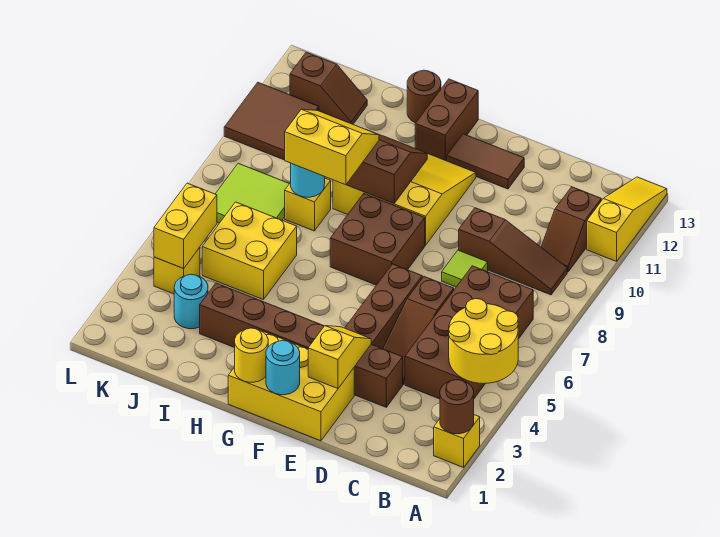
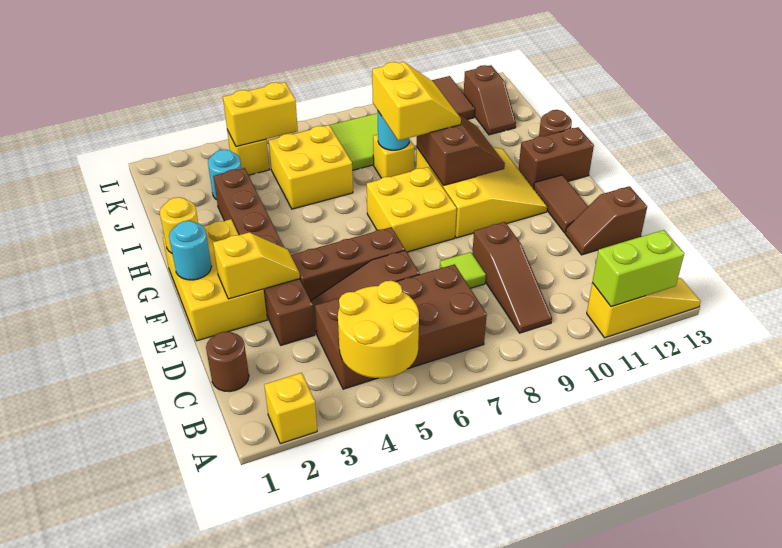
brown 1x1 round brick [440,380,474,434] -> brown 1x1 round brick moved to [206,332,249,392]
none -> lime 1x2 brick [592,230,684,307]
brown 1x2 slope [541,187,601,272] -> brown 1x2 slope moved to [565,186,647,255]
brown 2x2 brick [330,194,425,285] -> yellow 2x2 brick [367,167,456,252]

